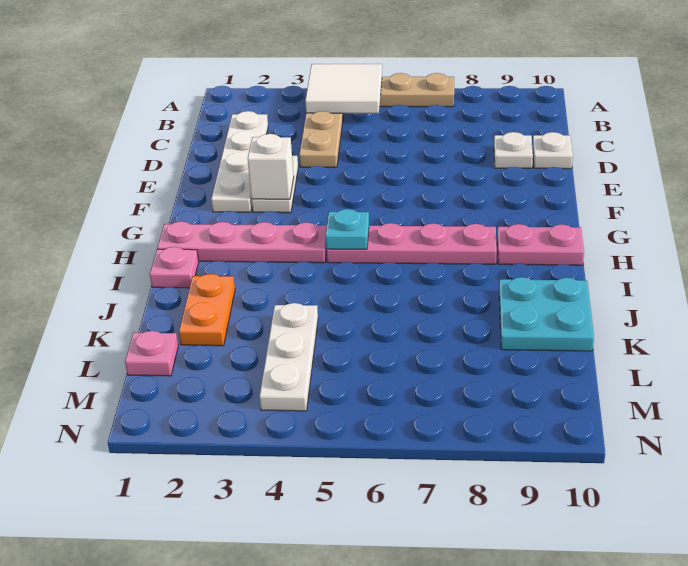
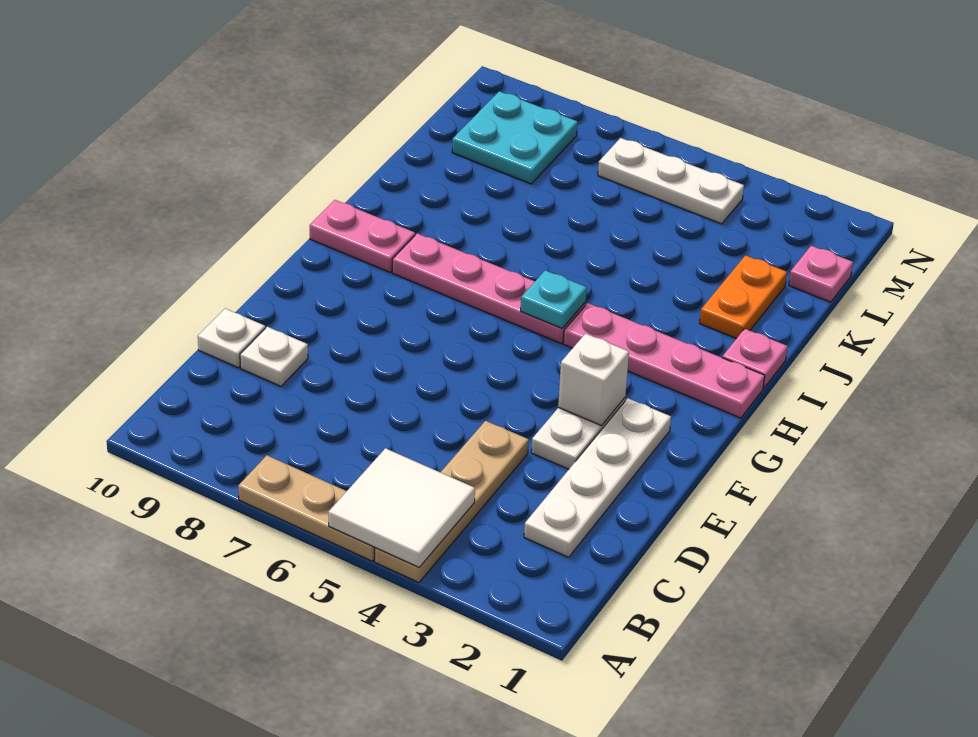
cyan 2x2 plate [499,277,594,351] -> cyan 2x2 plate moved to [452,91,578,184]
white 1x3 plate [260,303,318,411] -> white 1x3 plate turned to [598,138,744,224]

